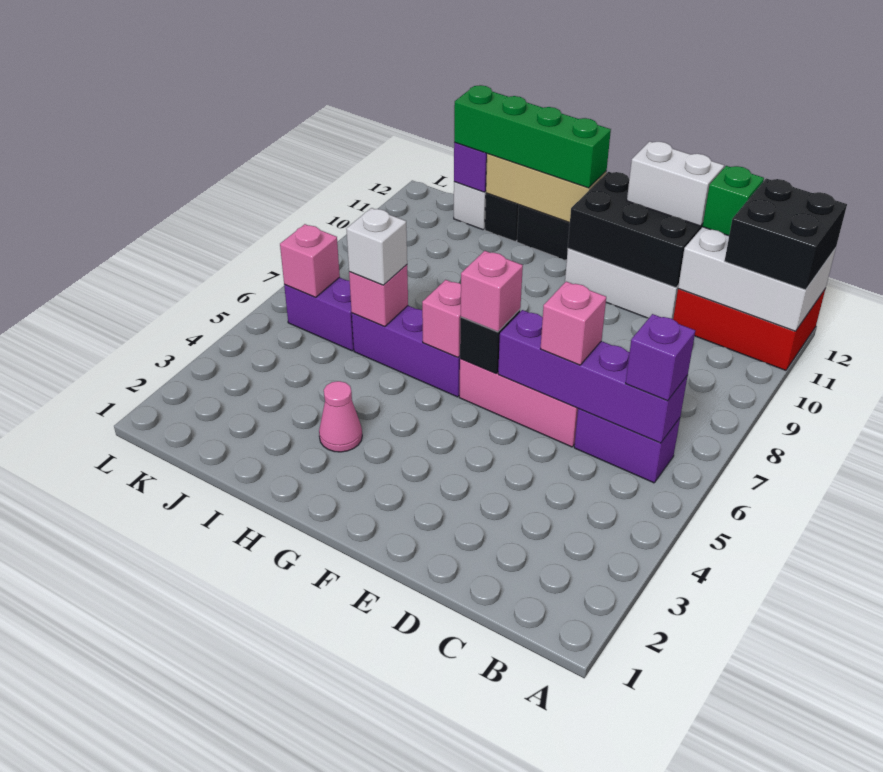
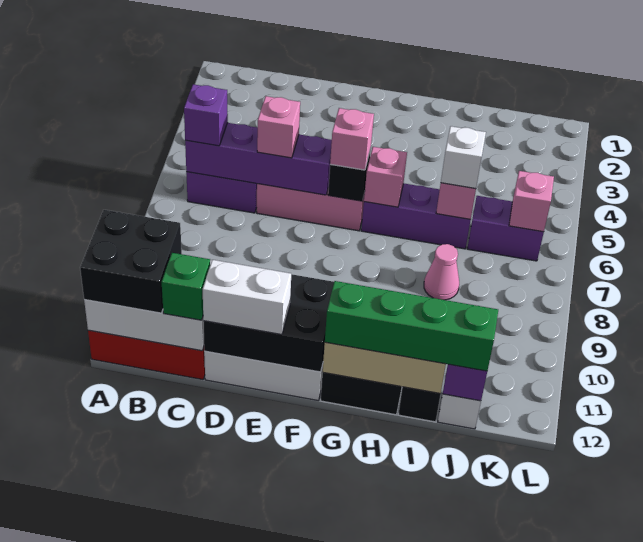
pink 1x1 cone [319,381,362,452] -> pink 1x1 cone moved to [424,244,459,300]

